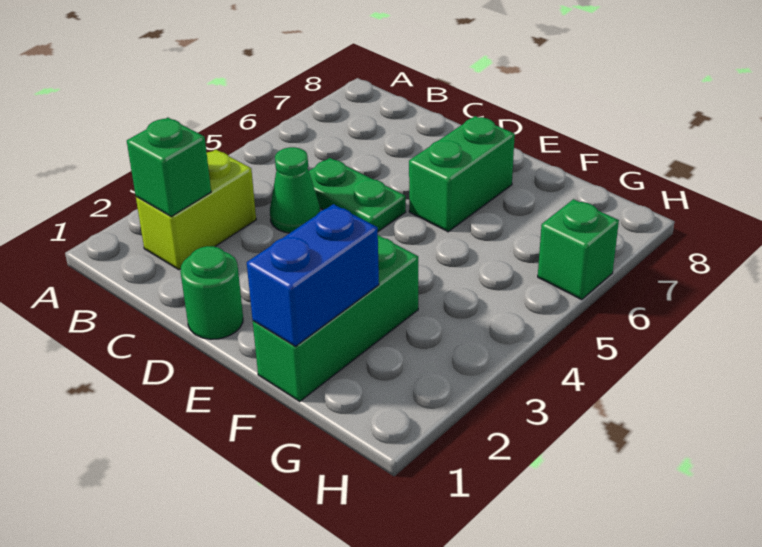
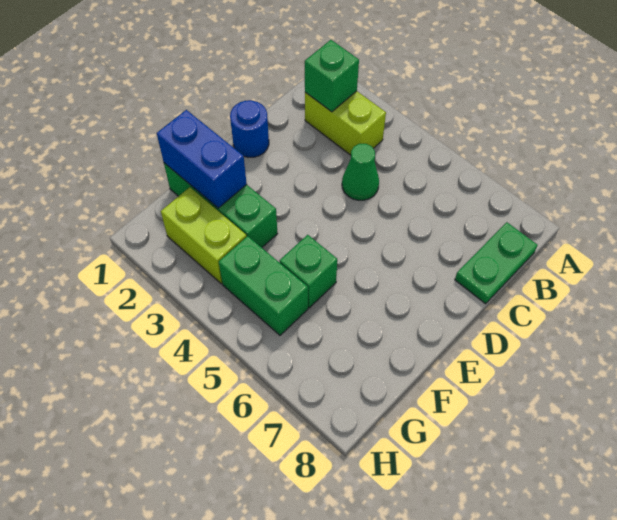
green 1x2 plate [309,158,406,231] -> green 1x2 plate moved to [455,222,537,304]
green 1x1 round brick [180,246,243,339] -> blue 1x1 round brick [230,100,269,157]
green 1x2 brick [409,116,515,232] -> green 1x2 brick moved to [219,236,308,335]
none -> lime 1x2 brick [161,187,247,284]
green 1x1 brick [538,199,619,300] -> green 1x1 brick moved to [280,235,337,308]

